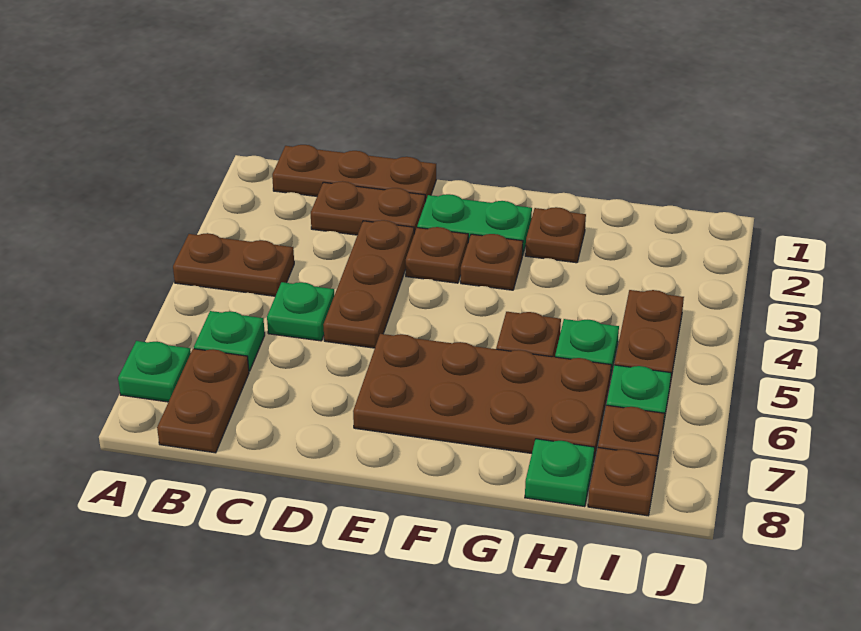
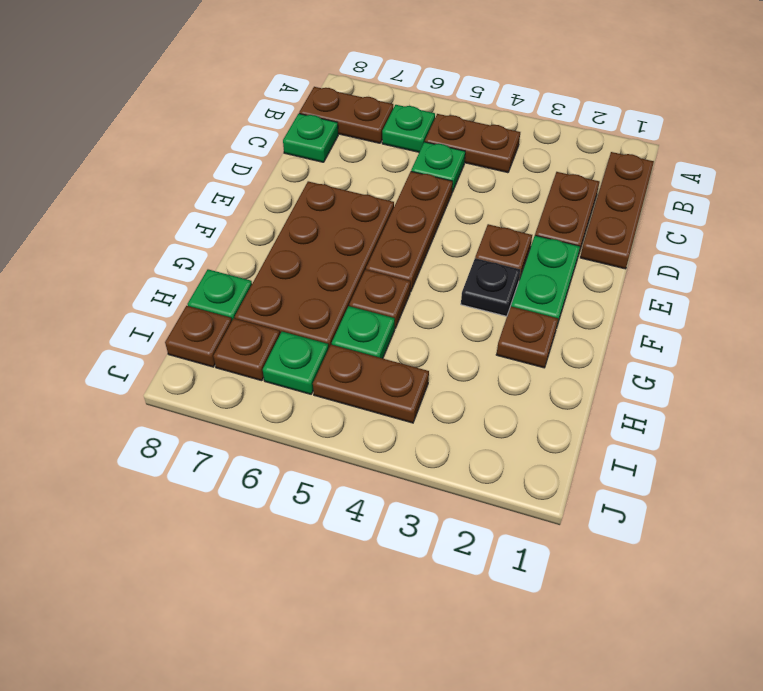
brown 1x2 plate [173,233,294,296] -> brown 1x2 plate turned to [425,114,520,173]
green 1x1 plate [118,341,191,402] -> green 1x1 plate moved to [283,114,338,162]
brown 1x3 plate [323,220,414,348] -> brown 1x3 plate turned to [366,172,453,292]
brown 1x1 plate [461,234,523,290] -> black 1x1 plate [461,258,520,316]

